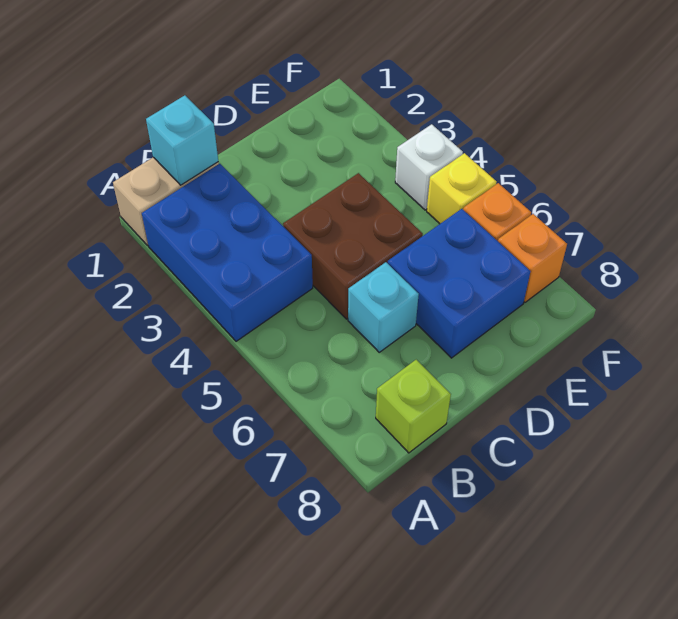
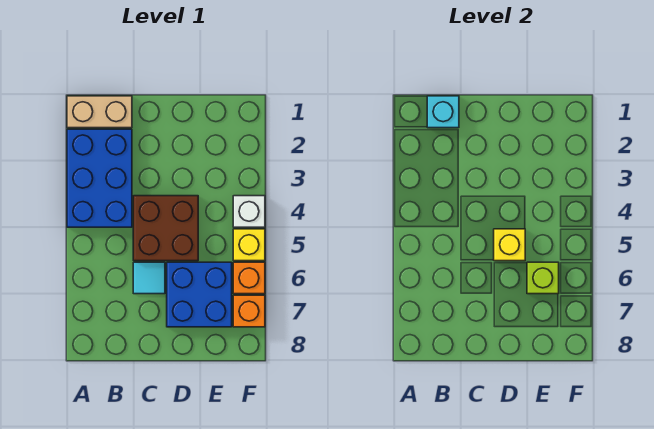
lime 1x1 brick [376,360,451,453] -> lime 1x1 brick moved to [527,262,559,294]
cyan 1x1 brick [348,262,419,352] -> cyan 1x1 tile [133,262,165,294]
none -> yellow 1x1 brick [494,229,525,261]

